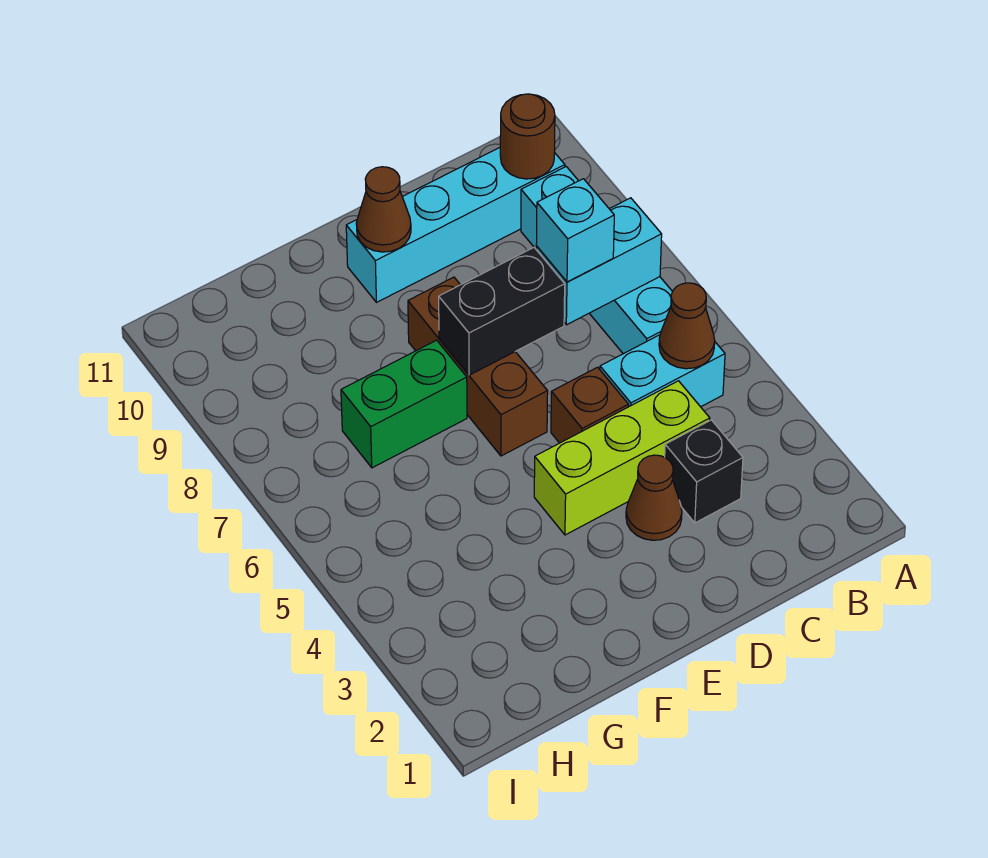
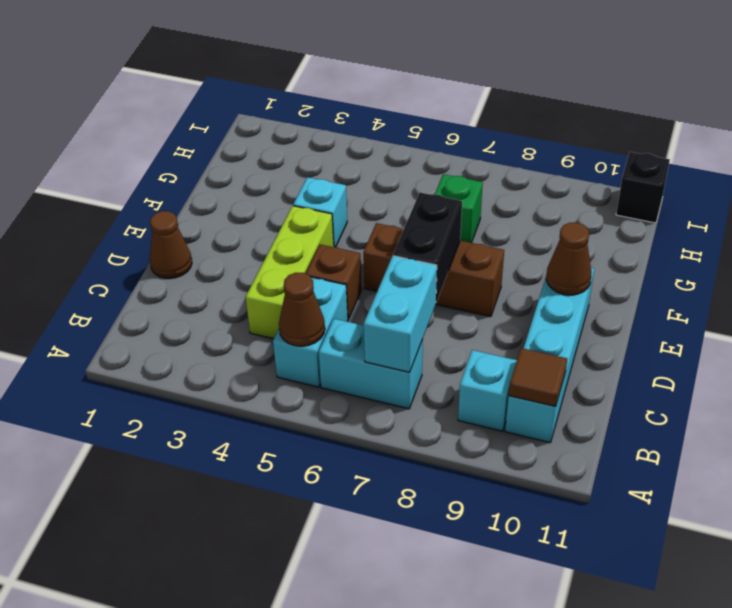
brown 1x1 round brick [500,94,555,179] -> brown 1x1 tile [509,348,567,406]
black 1x1 brick [665,420,743,523] -> black 1x1 brick moved to [616,152,670,223]
cyan 1x1 brick [536,179,614,282] -> cyan 1x1 brick moved to [293,177,347,247]
brown 1x1 cone [626,455,682,540] -> brown 1x1 cone moved to [150,211,192,279]
green 1x2 brick [341,340,467,468] -> green 1x1 brick [435,174,483,243]

